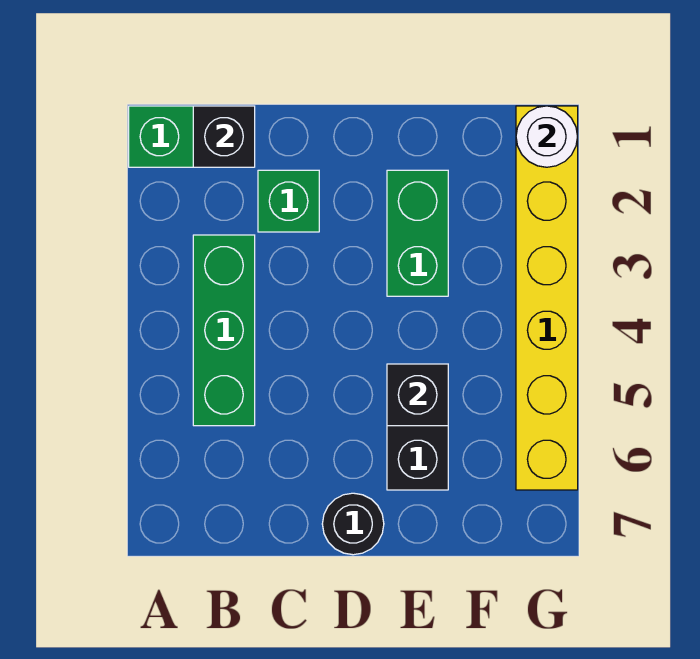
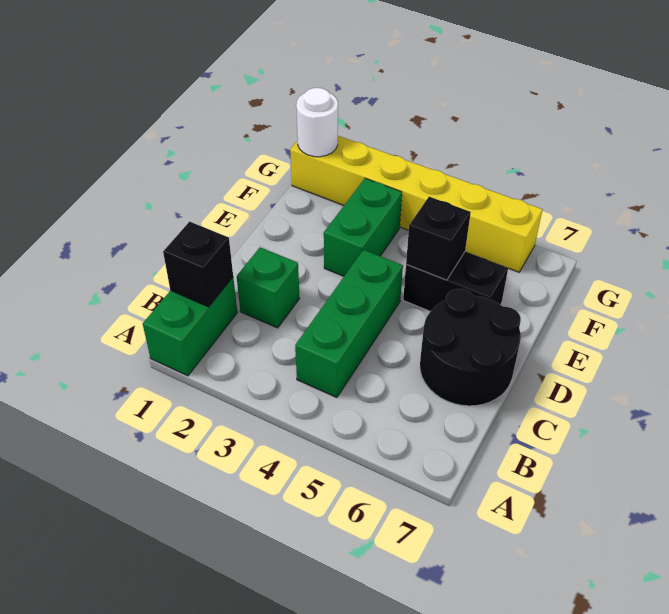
green 1x3 brick [193,235,255,426] -> green 1x3 brick turned to [295,250,403,398]
black 1x1 round brick [322,493,384,555] -> black 2x2 round brick [420,289,521,406]
green 1x2 brick [387,170,448,296] -> green 1x2 brick turned to [324,178,402,276]

